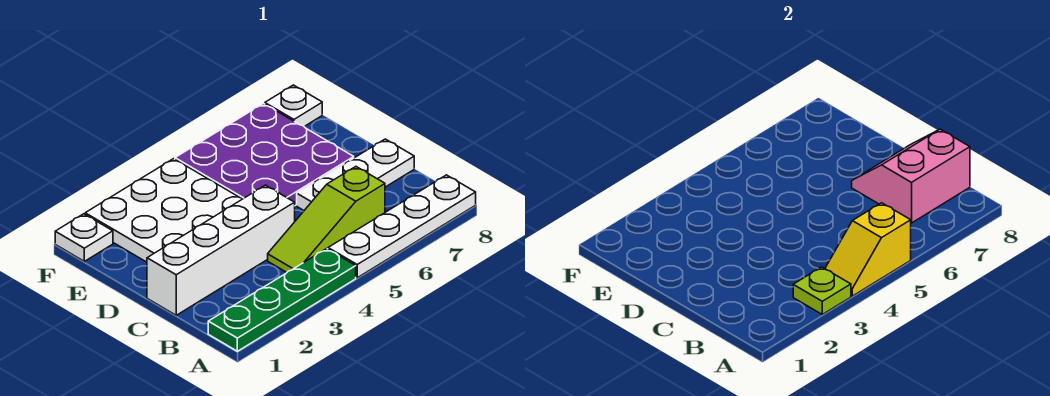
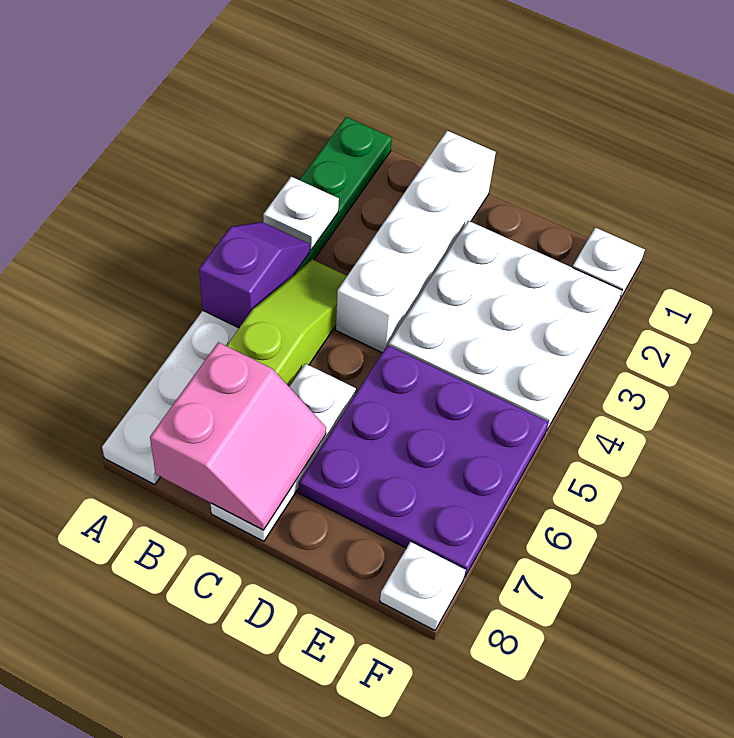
lime 1x1 plate [793,267,851,314] -> white 1x1 plate [263,177,339,250]
yellow 1x2 slope [825,203,911,296] -> purple 1x2 slope [199,222,310,328]

